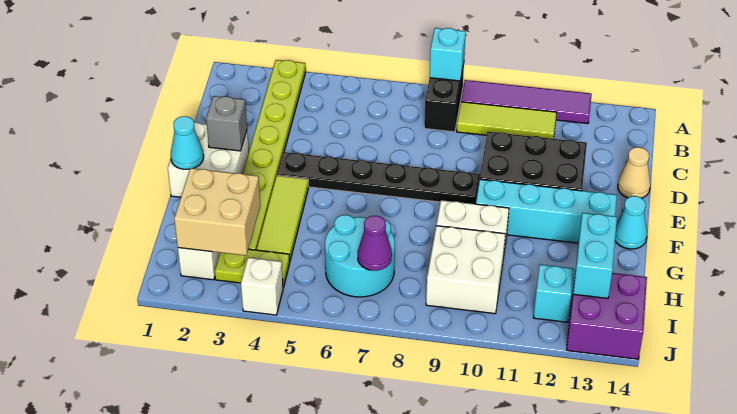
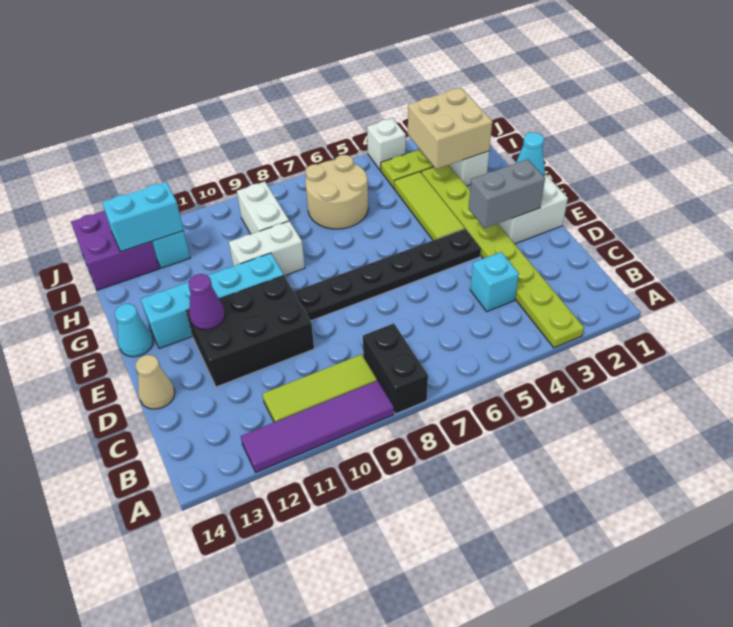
cyan 1x1 brick [430,28,466,81] -> cyan 1x1 brick moved to [470,252,519,312]
grey 1x1 brick [206,96,247,151] -> grey 1x2 brick [468,159,545,228]
cyan 2x2 round brick [325,215,395,297] -> tan 2x2 round brick [305,155,368,229]
white 2x2 brick [426,226,505,314] -> white 1x2 brick [237,182,289,234]
cyan 1x2 brick [573,213,617,298] -> cyan 1x2 brick turned to [102,182,184,252]
purple 1x1 cone [358,215,392,271] -> purple 1x1 cone moved to [188,274,225,330]

